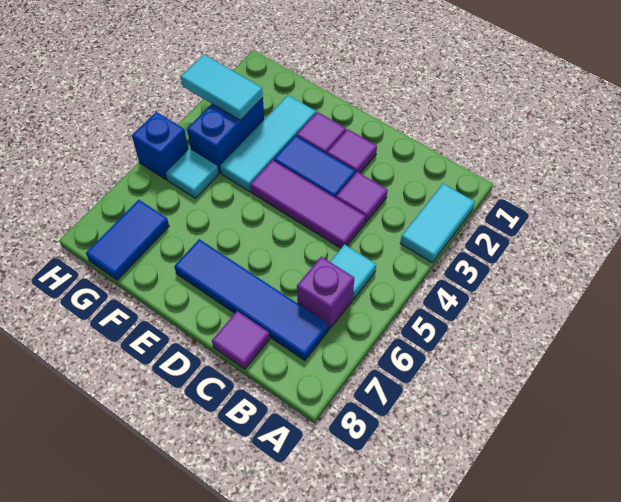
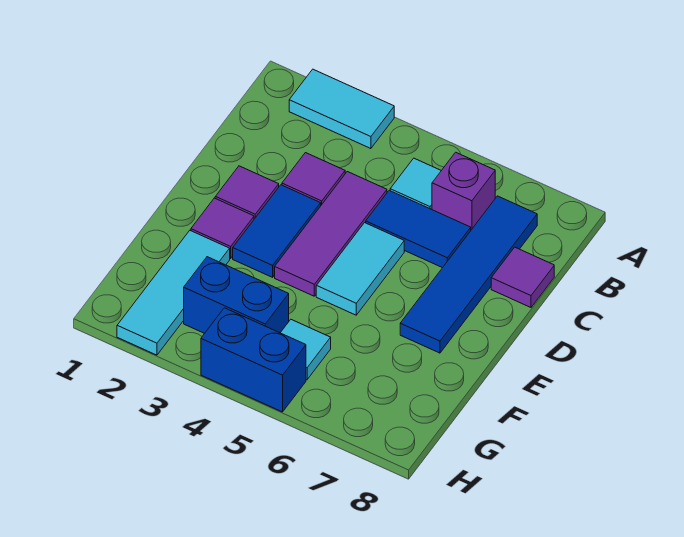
cyan 1x3 tile [220,95,316,191] -> cyan 1x3 tile turned to [117,231,230,355]
cyan 1x2 tile [181,55,263,120] -> cyan 1x2 tile moved to [316,223,404,315]
blue 1x2 tile [86,200,169,280] -> blue 1x2 tile moved to [366,190,471,268]
blue 1x1 brick [132,112,188,180] -> blue 1x2 brick [201,308,306,412]

